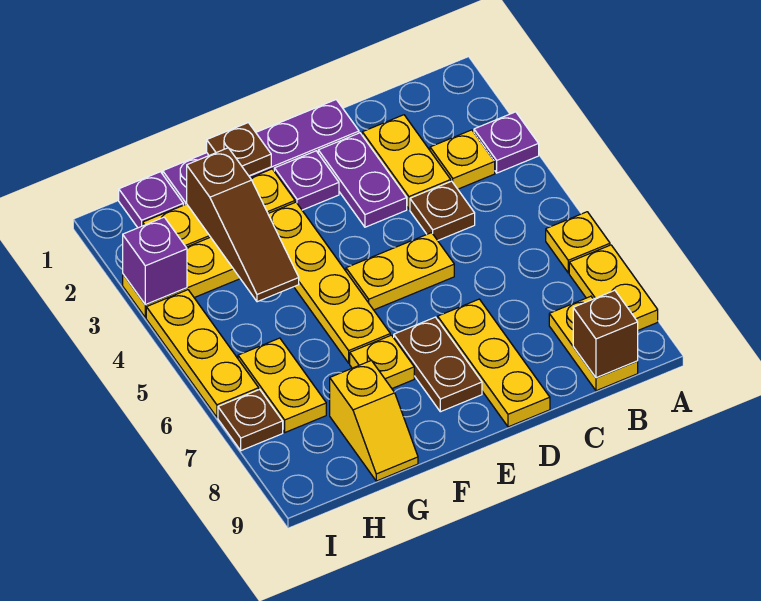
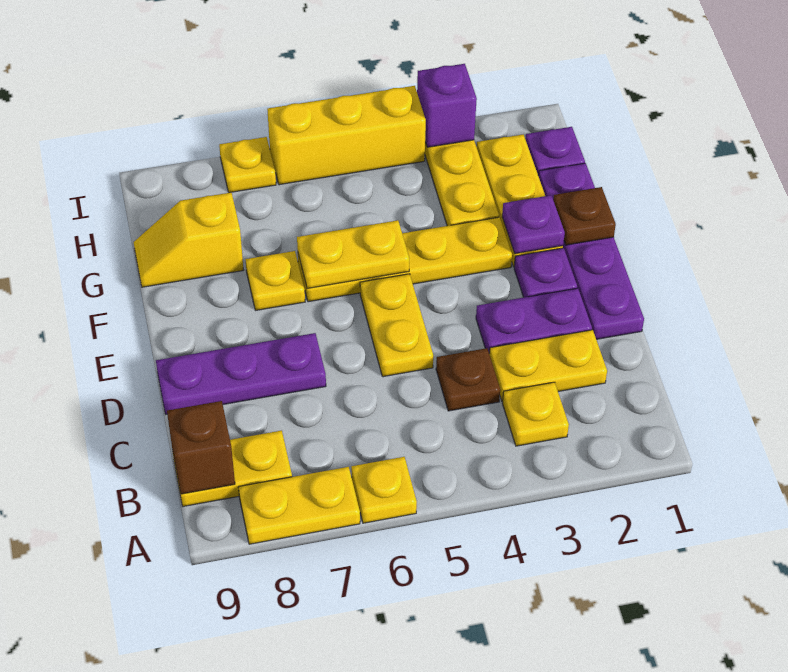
purple 1x1 plate [474,112,539,173] -> purple 1x1 plate moved to [502,195,565,254]
yellow 1x3 plate [438,299,550,427] -> purple 1x3 plate [156,333,326,414]
brown 1x2 plate [394,317,482,412] -> none
brown 1x3 slope [187,148,299,302] -> none
yellow 1x2 plate [238,338,326,432] -> yellow 1x2 plate moved to [297,220,409,288]
yellow 1x3 plate [146,290,259,417] -> yellow 1x3 brick [267,86,426,185]
brown 1x1 plate [218,389,283,451] -> yellow 1x1 plate [219,137,276,193]

